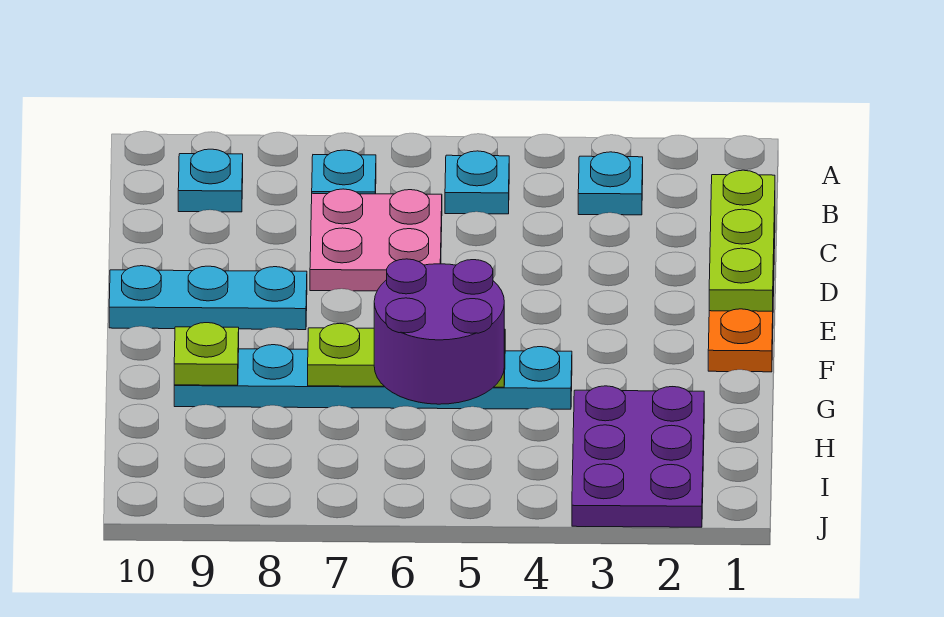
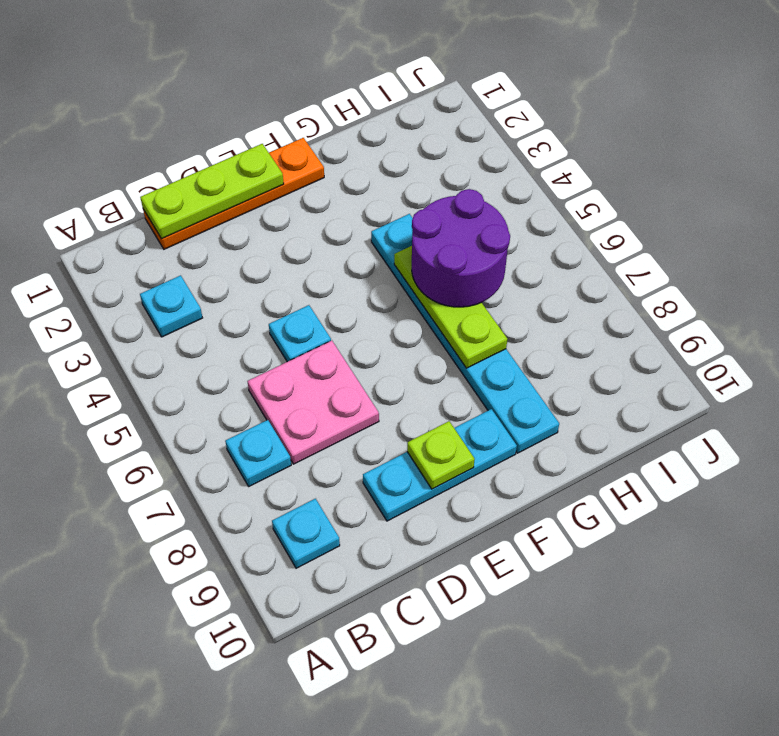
cyan 1x1 plate [445,151,509,214] -> cyan 1x1 plate moved to [269,305,331,362]
cyan 1x3 plate [109,266,307,330] -> cyan 1x3 plate turned to [363,409,517,521]
lime 1x1 plate [174,323,239,385] -> lime 1x1 plate moved to [407,421,475,489]
purple 2x3 plate [572,386,704,527] -> none

